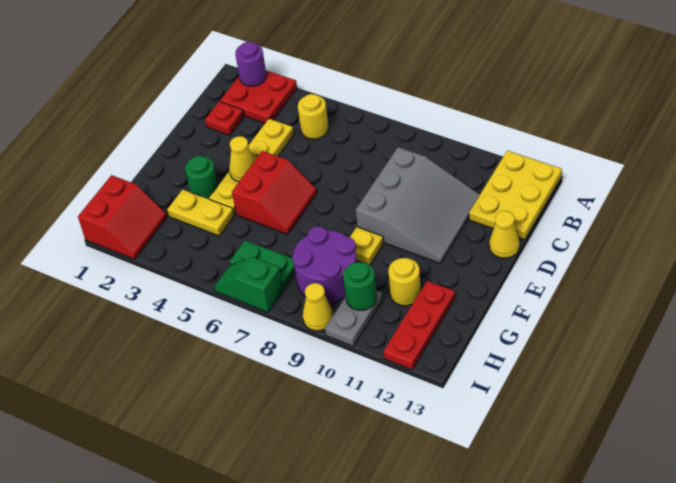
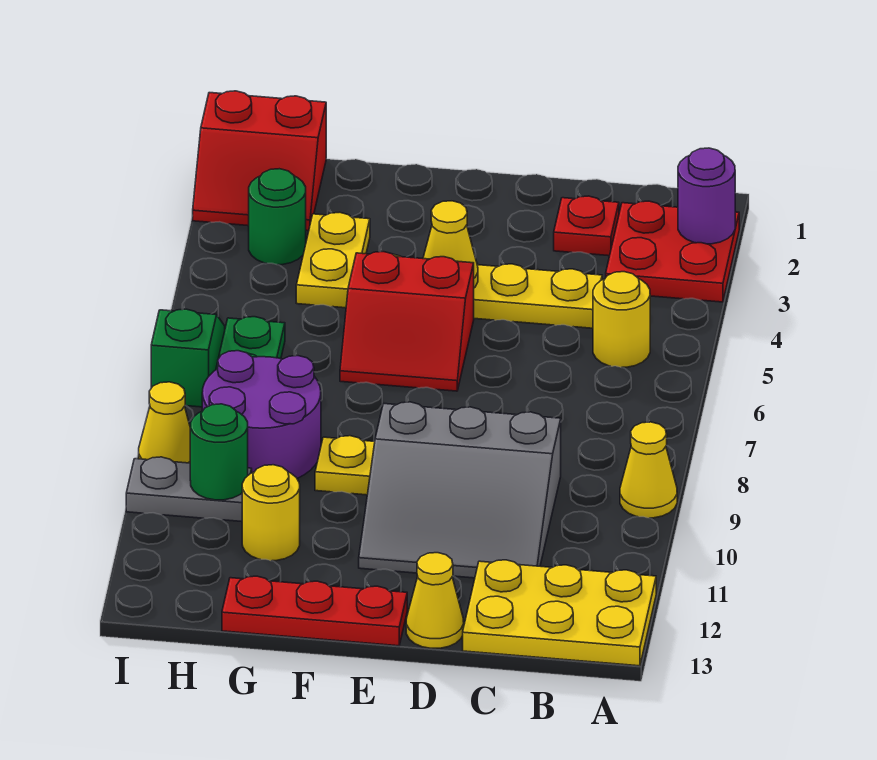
none -> yellow 1x1 cone [620,422,677,518]
green 1x1 round brick [185,156,218,199] -> green 1x1 round brick moved to [249,169,306,265]
red 1x3 plate [383,281,455,370] -> red 1x3 plate moved to [222,576,407,646]

